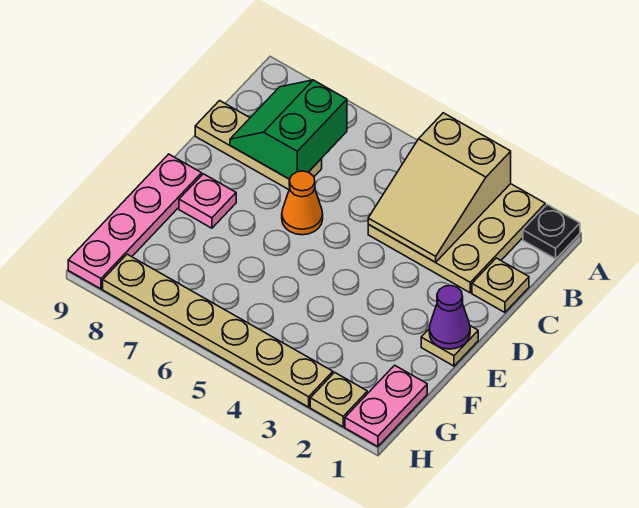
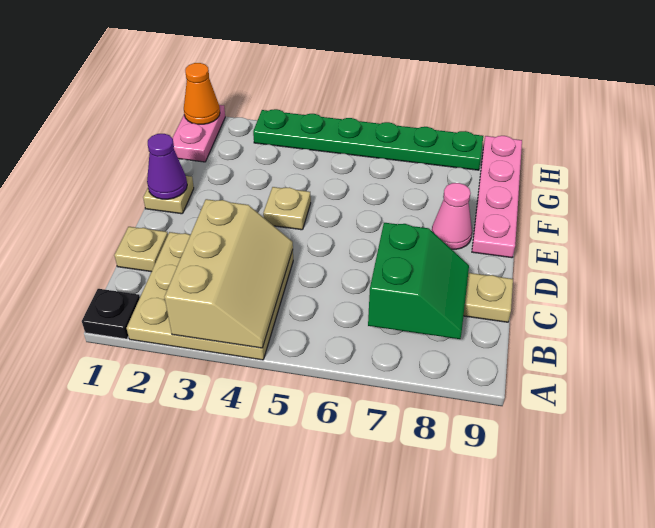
tan 2x3 slope [368,113,511,262] -> tan 2x3 slope turned to [165,199,293,348]
orange 1x1 cone [282,171,323,235] -> orange 1x1 cone moved to [184,63,220,124]
pink 1x1 plate [179,174,236,228] -> pink 1x1 cone [432,183,472,249]
tan 1x1 plate [310,372,367,427] -> tan 1x1 plate moved to [263,187,311,230]
tan 1x6 plate [103,254,333,407] -> green 1x6 plate [253,109,483,170]

